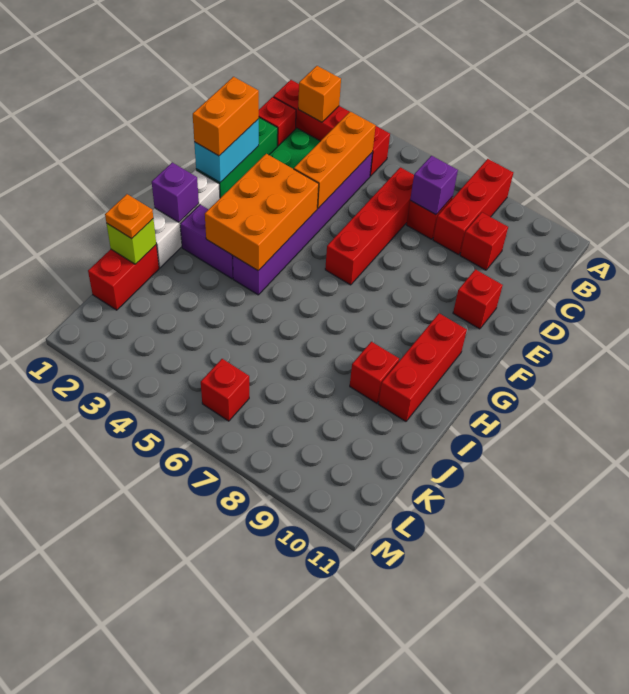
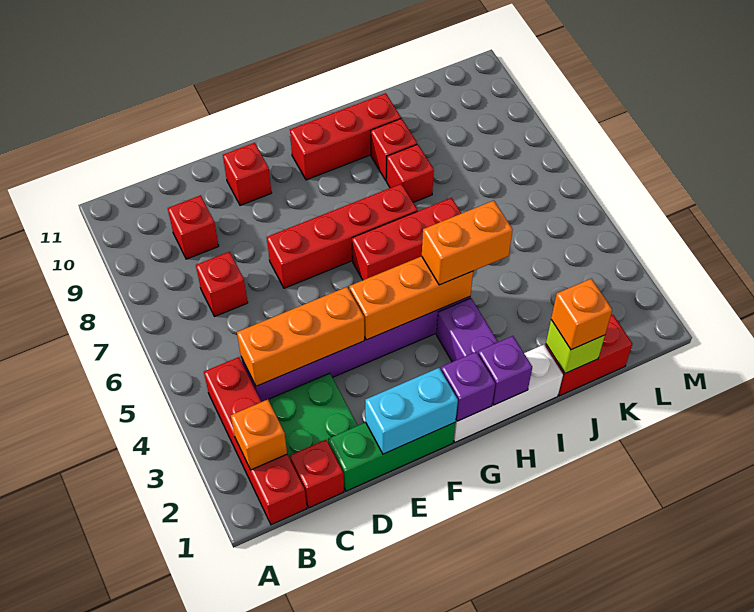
red 1x3 brick [433,159,513,255] -> red 1x3 brick moved to [352,198,461,280]
red 1x4 brick [325,167,414,285] -> red 1x4 brick moved to [267,184,417,288]
purple 1x1 brick [410,156,458,215] -> purple 1x1 brick moved to [441,352,495,421]
orange 1x2 brick [193,77,259,156] -> orange 1x2 brick moved to [422,201,513,285]
orange 2x3 brick [205,154,319,271] -> orange 1x3 brick [349,256,473,340]
orange 1x1 plate [105,194,153,239] -> orange 1x1 brick [551,279,612,350]
red 1x1 brick [201,359,249,421] -> red 1x1 brick moved to [387,144,434,202]

